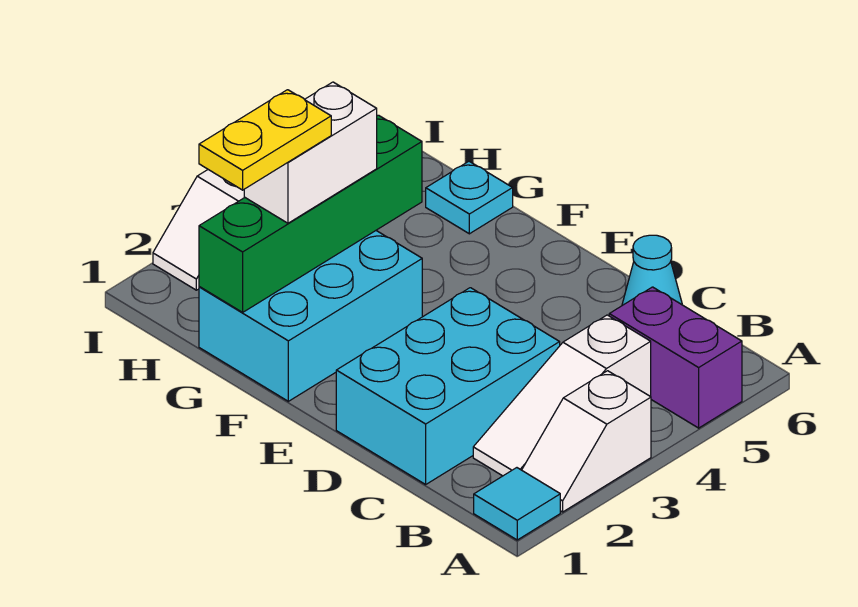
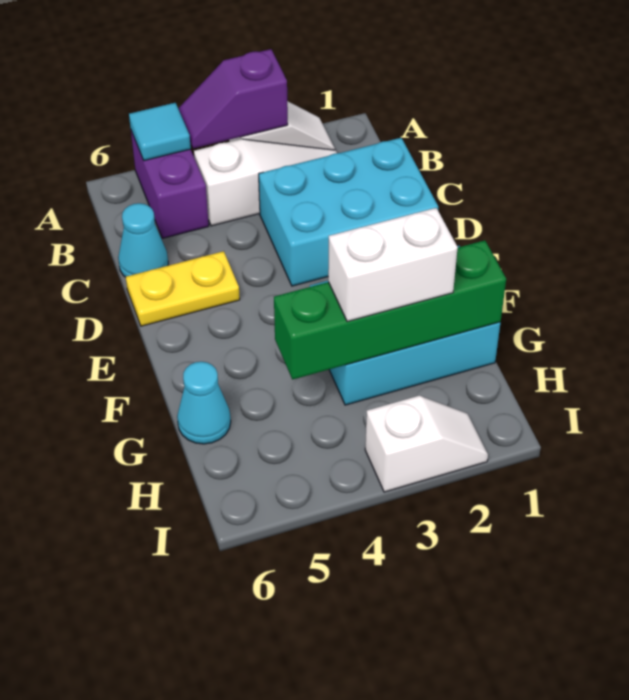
cyan 1x1 tile [474,468,560,540] -> cyan 1x1 tile moved to [129,103,191,161]
none -> purple 1x2 slope [178,49,288,148]
yellow 1x2 plate [199,90,331,190] -> yellow 1x2 plate moved to [126,251,240,326]
cyan 1x1 plate [426,161,513,234] -> cyan 1x1 cone [177,362,231,444]

